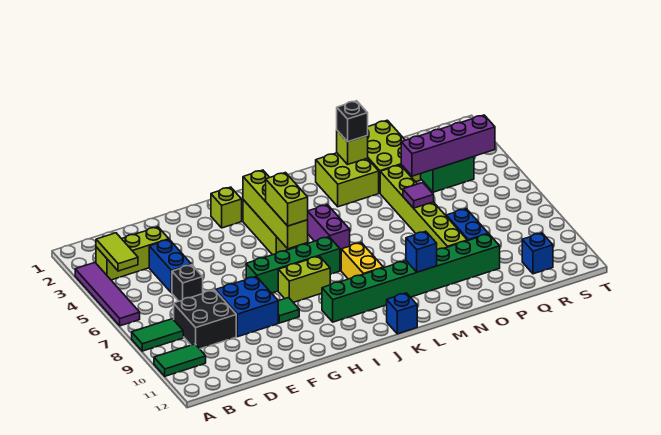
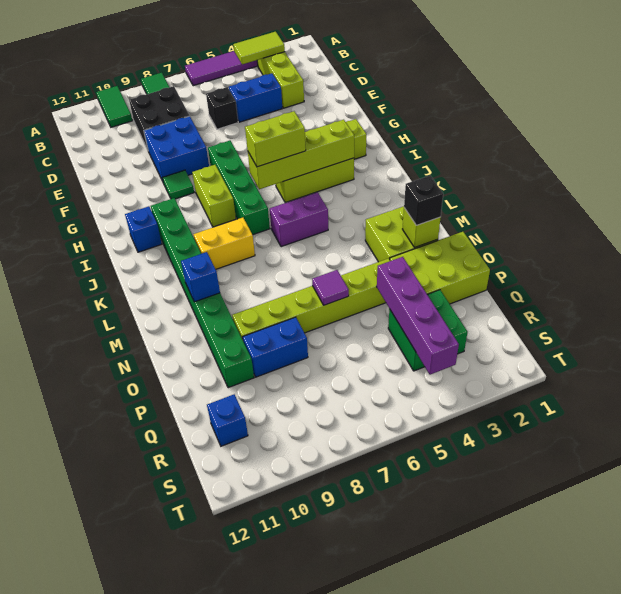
blue 1x1 brick [387,293,417,334] -> blue 1x1 brick moved to [125,206,162,252]

